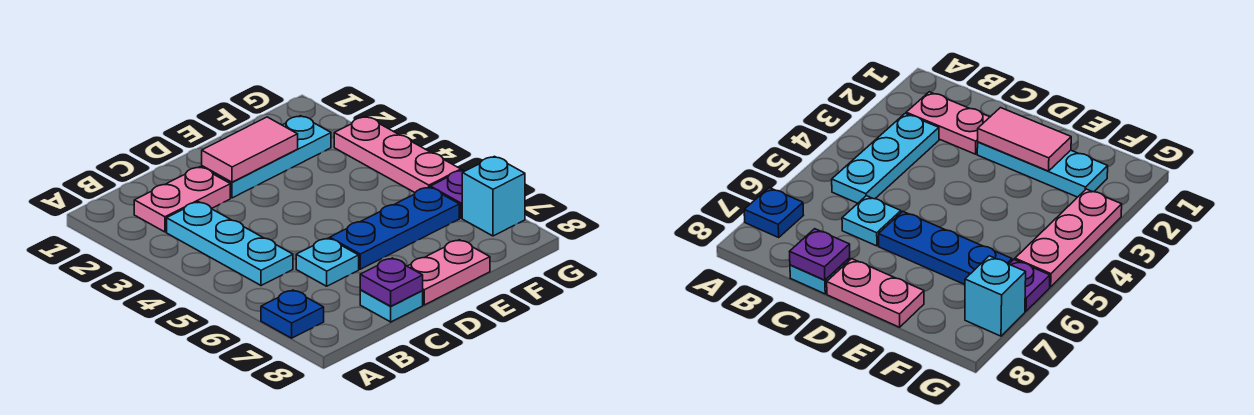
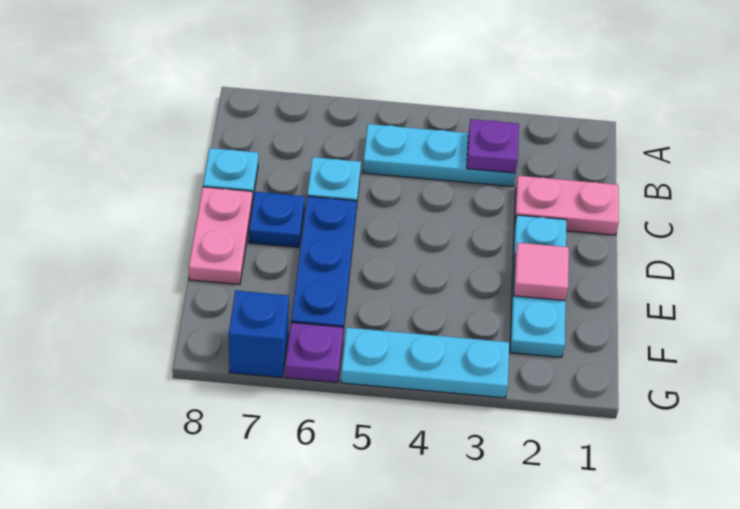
blue 1x1 plate [261,290,324,338] -> blue 1x1 plate moved to [249,192,305,247]
pink 1x2 plate [134,167,230,232] -> pink 1x2 plate turned to [514,176,619,235]
purple 1x1 plate [360,258,423,306] -> purple 1x1 plate moved to [467,119,519,173]
pink 1x2 tile [202,117,298,182] -> pink 1x1 tile [514,243,569,301]
pink 1x3 plate [334,117,461,192] -> cyan 1x3 plate [341,327,509,398]
cyan 1x1 brick [462,156,525,236] -> blue 1x1 brick [229,291,289,378]

